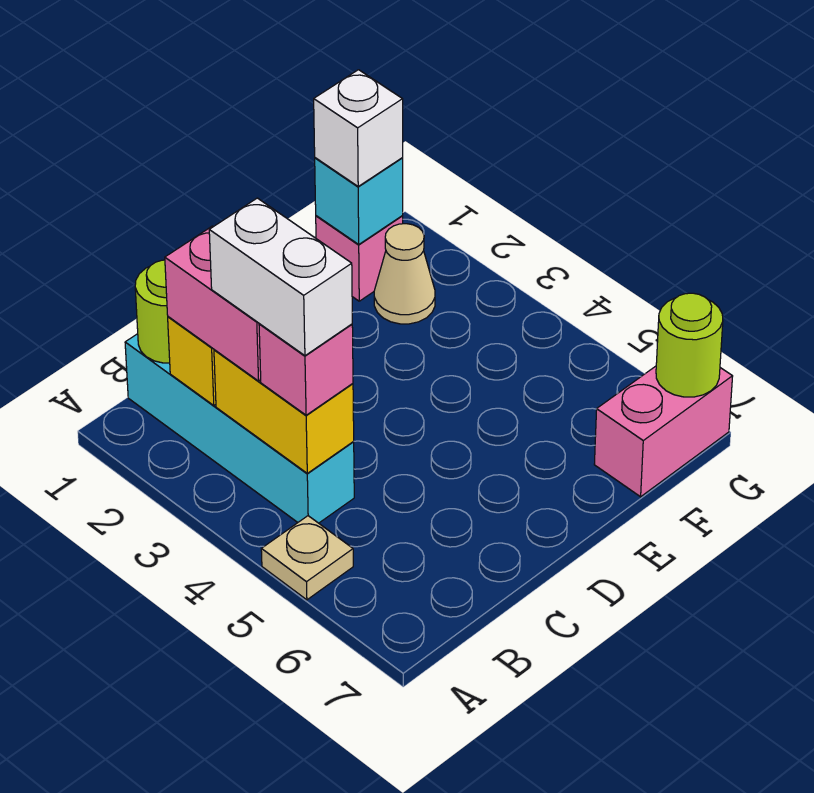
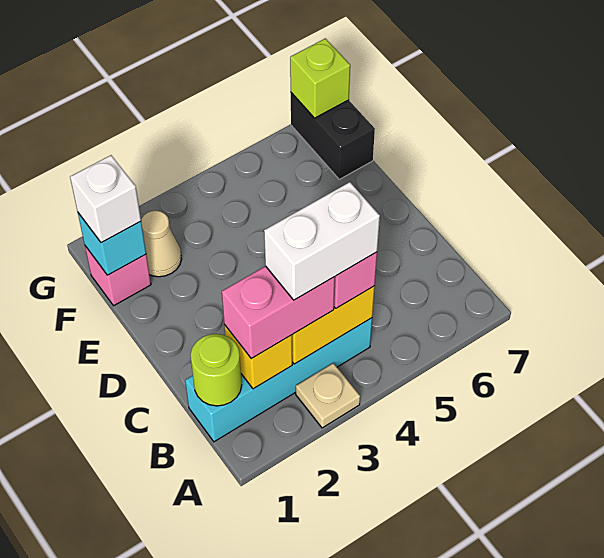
tan 1x1 plate [261,516,353,600] -> tan 1x1 plate moved to [296,363,360,428]
pink 1x2 brick [594,366,733,497] -> black 1x2 brick [291,93,375,179]
lime 1x1 round brick [656,293,723,397] -> lime 1x1 brick [290,38,350,118]

